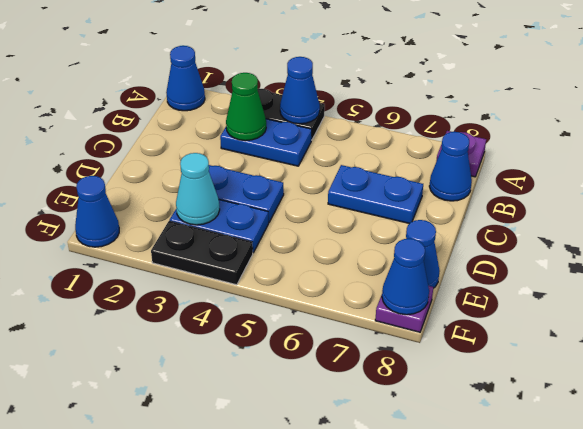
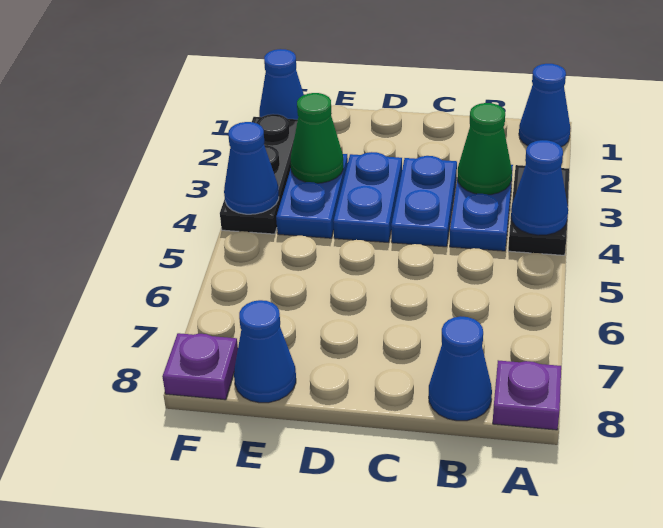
blue 1x2 plate [328,165,423,224] -> blue 1x2 plate moved to [391,156,457,247]
cyan 1x1 cone [176,153,220,225] -> green 1x1 cone [291,93,343,183]
black 1x2 plate [151,221,253,285] -> black 1x3 plate [220,114,298,234]
blue 1x1 cone [382,239,429,315] -> blue 1x1 cone moved to [224,122,279,214]

